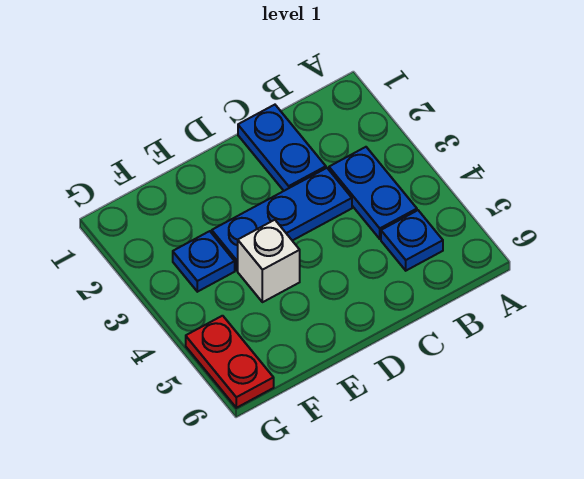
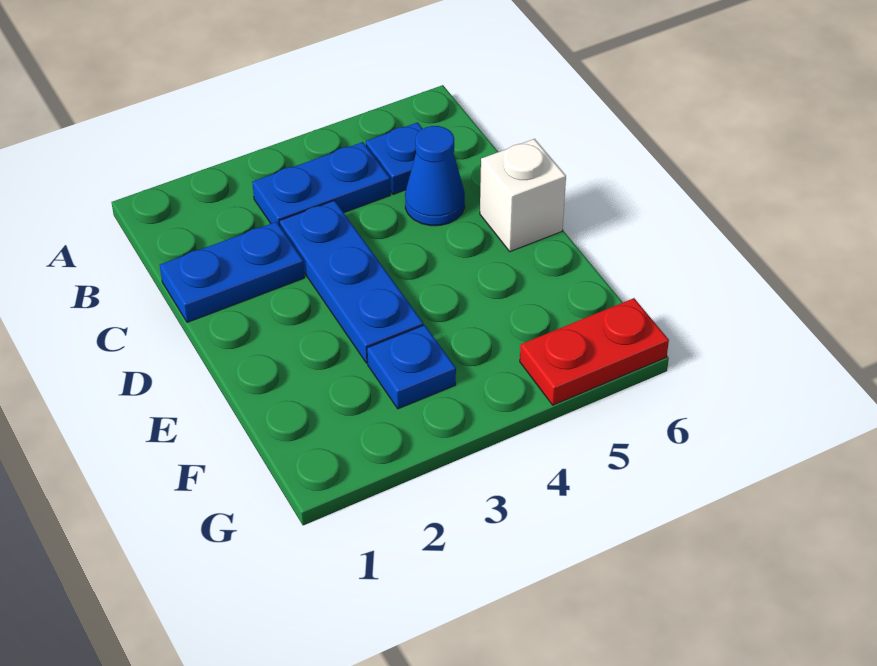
none -> blue 1x1 cone [405,126,465,226]
white 1x1 brick [238,220,300,302] -> white 1x1 brick moved to [480,139,566,252]

